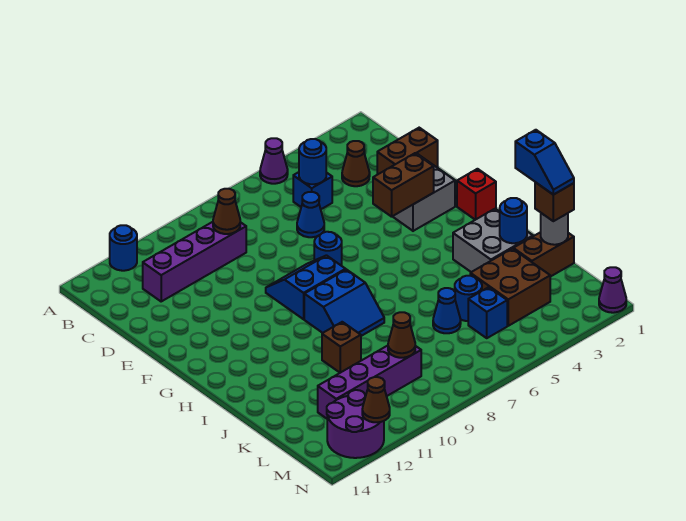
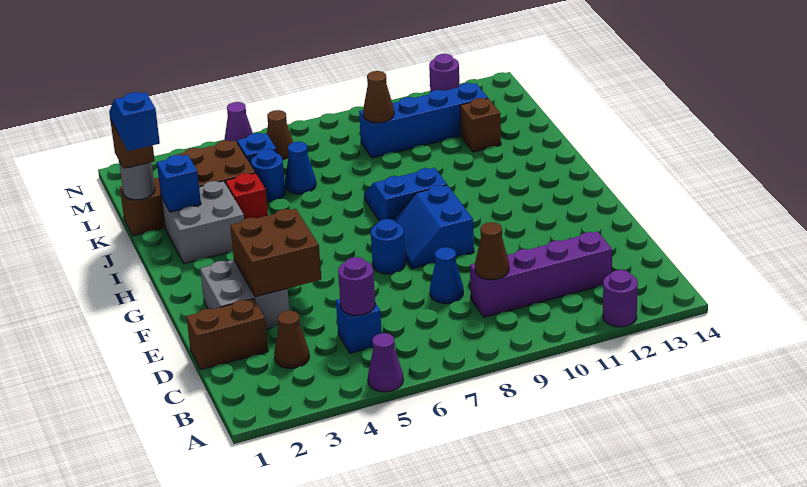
blue 1x1 round brick [110,225,137,271] -> purple 1x1 round brick [603,270,638,327]
blue 1x1 round brick [299,139,326,184] -> purple 1x1 round brick [338,257,375,315]
blue 1x1 cone [297,192,324,237] -> blue 1x1 cone moved to [430,247,463,303]
brown 1x2 brick [373,153,434,217] -> brown 2x2 brick [230,209,321,297]
blue 2x2 slope [266,255,346,319] -> blue 2x2 slope turned to [394,185,474,269]
red 1x1 brick [457,169,496,220] -> red 1x1 brick moved to [226,173,268,219]
blue 1x1 round brick [500,198,527,243] -> blue 1x1 brick [157,155,201,212]
brown 1x1 brick [322,322,361,373] -> brown 1x1 brick moved to [460,98,501,152]
purple 1x4 brick [318,346,421,419] -> blue 1x4 brick [359,83,487,158]
purple 2x2 round brick [327,390,384,458] -> purple 1x1 round brick [429,54,460,92]
purple 1x1 cone [599,267,626,313] -> purple 1x1 cone moved to [224,102,253,142]
brown 1x1 cone [362,377,390,422] -> brown 1x1 cone moved to [267,110,293,160]

